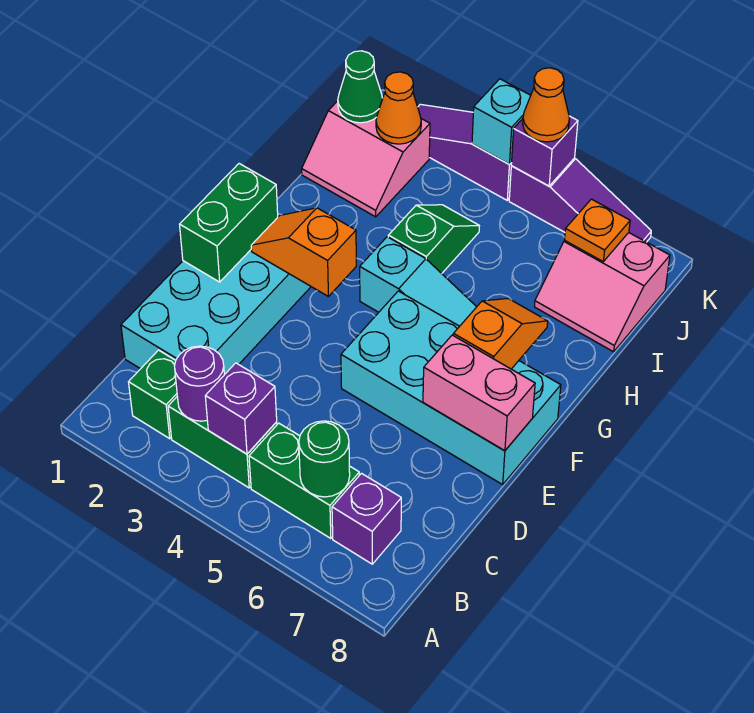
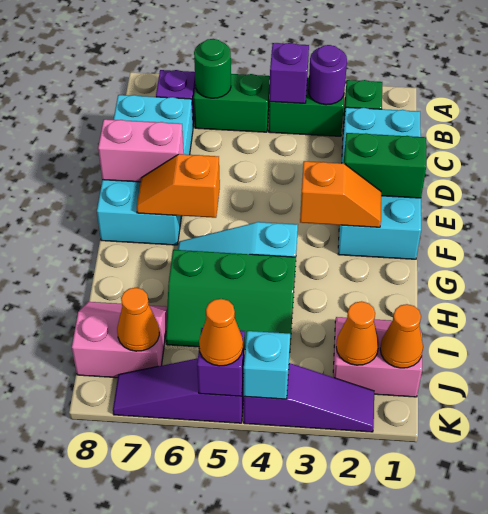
green 1x2 brick [180,164,278,282] -> green 1x2 brick turned to [343,133,426,198]
cyan 2x4 brick [341,291,561,485] -> cyan 2x4 brick turned to [97,95,193,245]
orange 1x2 slope [453,299,548,369] -> orange 1x2 slope turned to [137,154,220,218]
green 1x2 slope [388,205,479,273] -> green 2x3 slope [166,250,296,353]
green 1x1 cone [338,51,383,123] -> orange 1x1 cone [380,304,423,368]
orange 1x1 plate [565,199,630,261] -> orange 1x1 cone [117,288,159,351]

